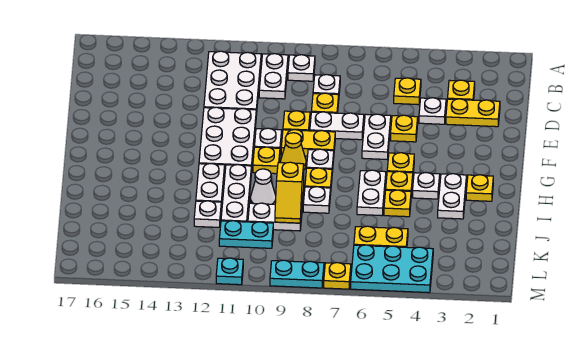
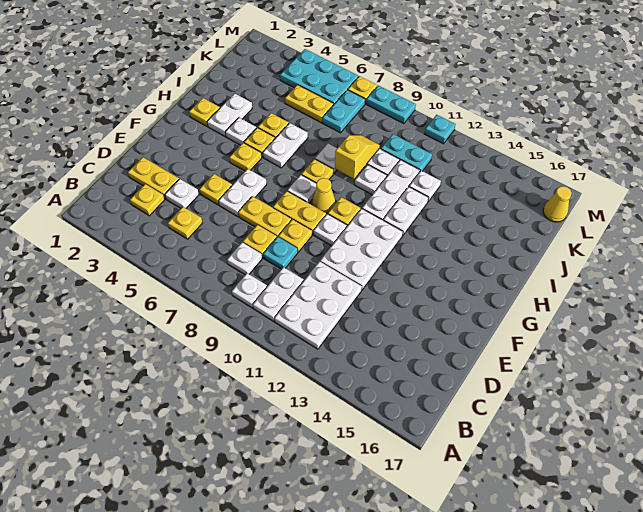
none -> cyan 1x1 plate [263,237,298,269]
white 1x2 plate [310,112,364,140] -> yellow 1x2 plate [238,196,292,237]
white 1x1 cone [250,169,276,204] -> white 1x1 plate [355,165,387,195]
none -> cyan 1x2 plate [322,90,365,133]
none -> yellow 1x1 cone [543,186,572,222]

